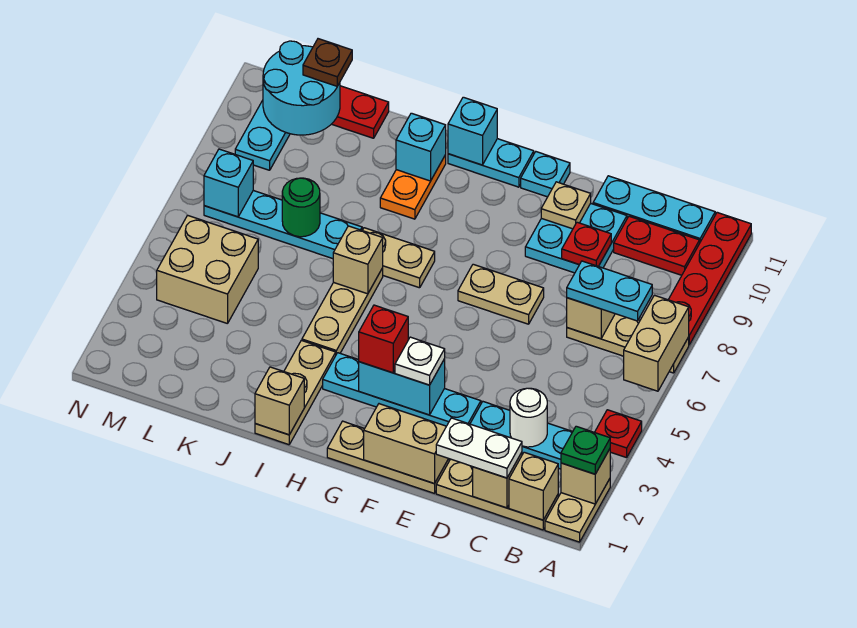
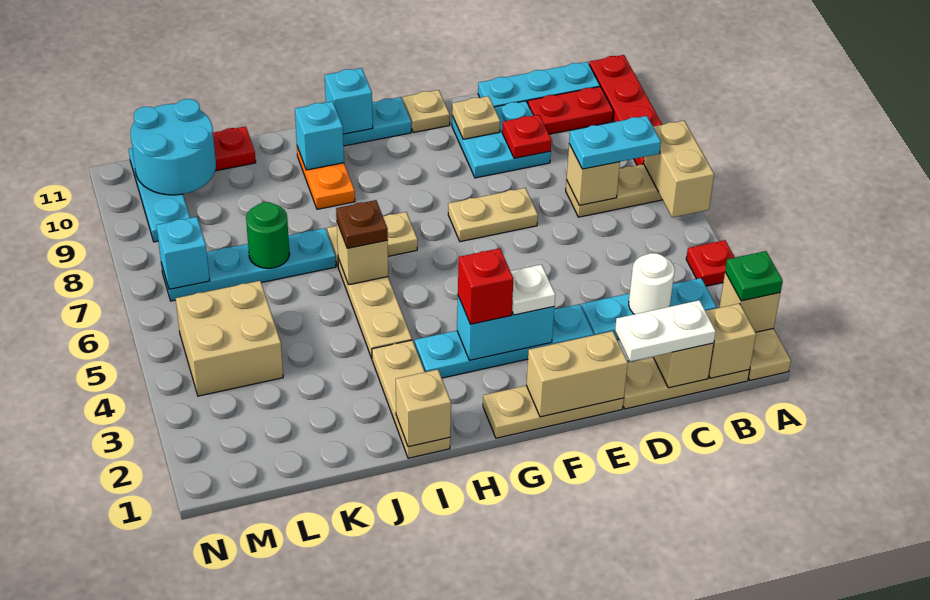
cyan 1x1 plate [521,152,570,197] -> tan 1x1 plate [403,90,450,133]
brown 1x1 plate [303,39,352,86] -> brown 1x1 plate moved to [336,200,388,248]

